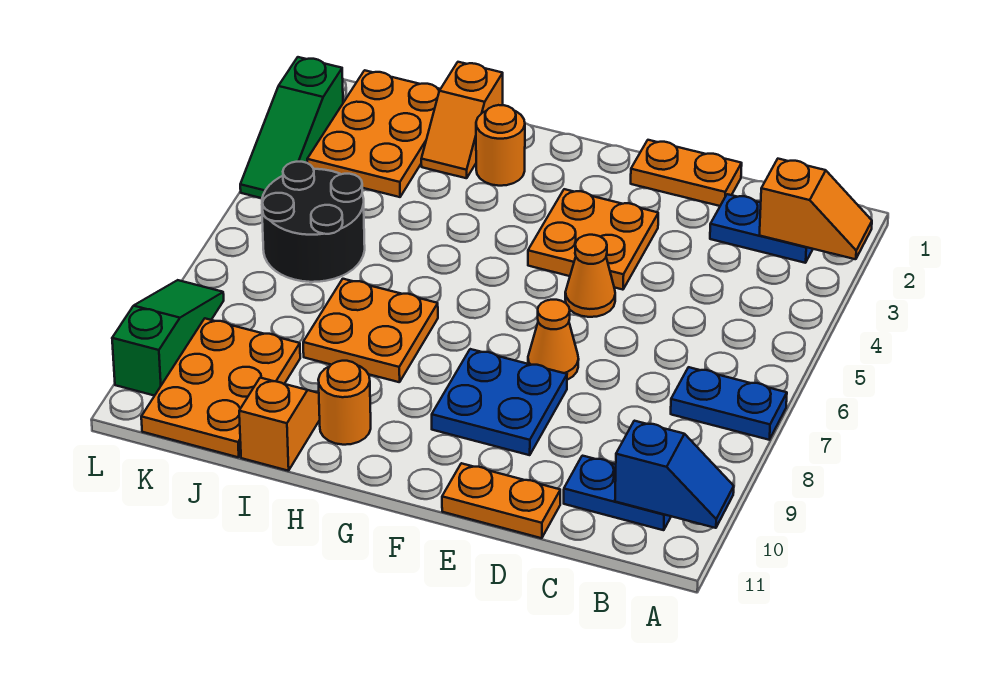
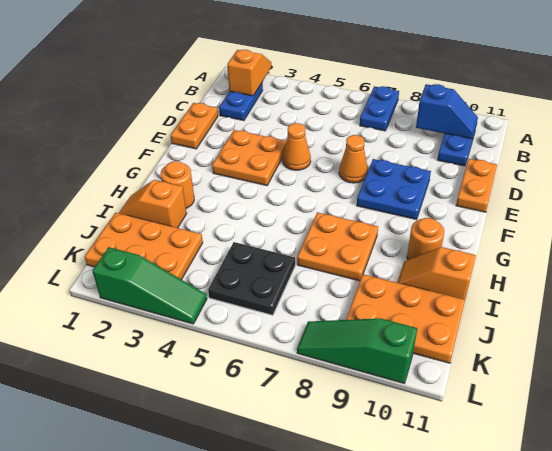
blue 1x2 slope [615,421,734,528] -> blue 1x2 slope turned to [416,84,478,139]
orange 1x2 slope [421,62,503,178] -> orange 1x2 slope turned to [119,180,187,228]
black 2x2 round brick [262,162,365,282] -> black 2x2 plate [208,242,295,315]

